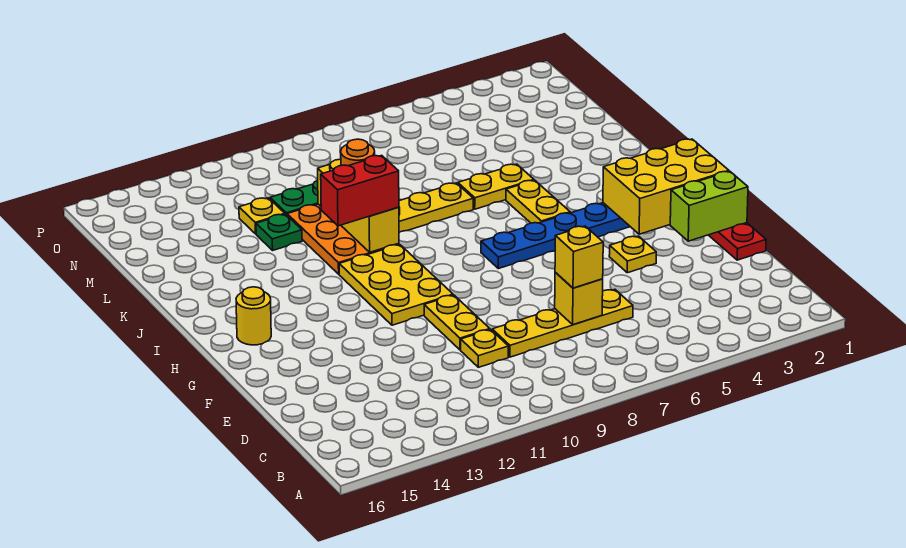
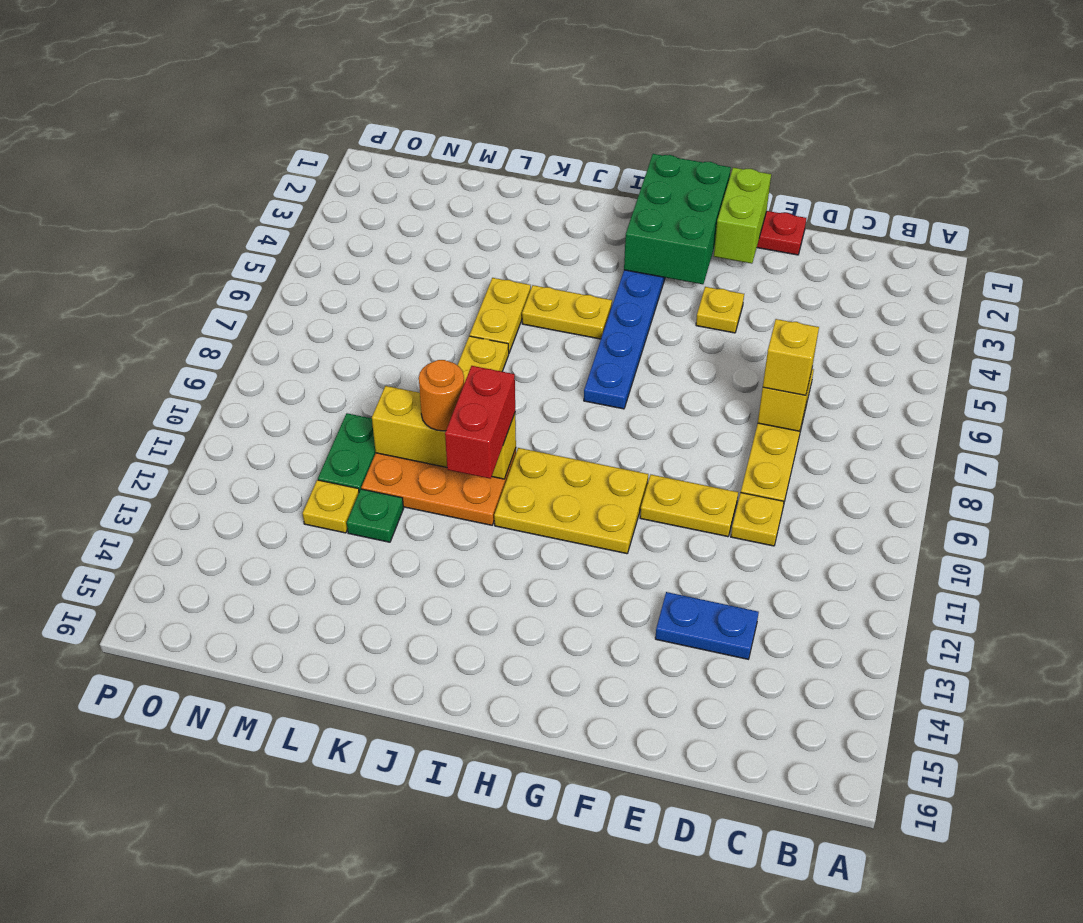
none -> blue 1x2 plate [655,592,759,659]
yellow 2x3 brick [603,139,729,234] -> green 2x3 brick [624,154,731,284]
yellow 1x1 round brick [236,287,271,345] -> none

